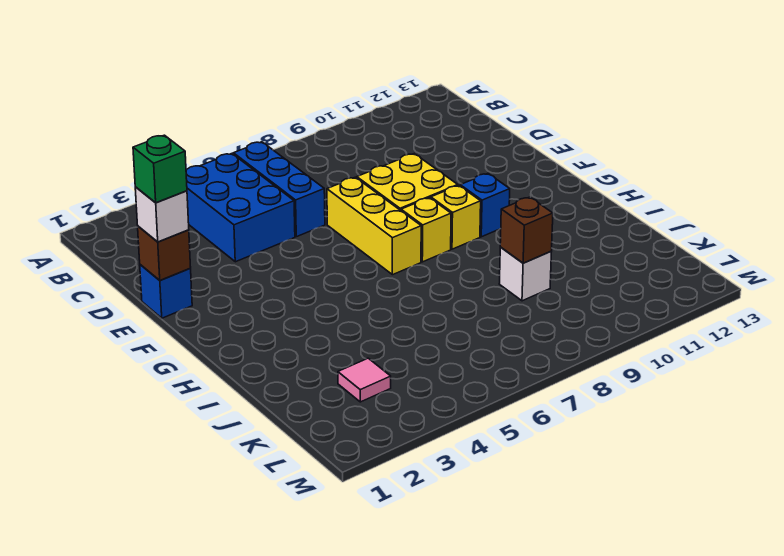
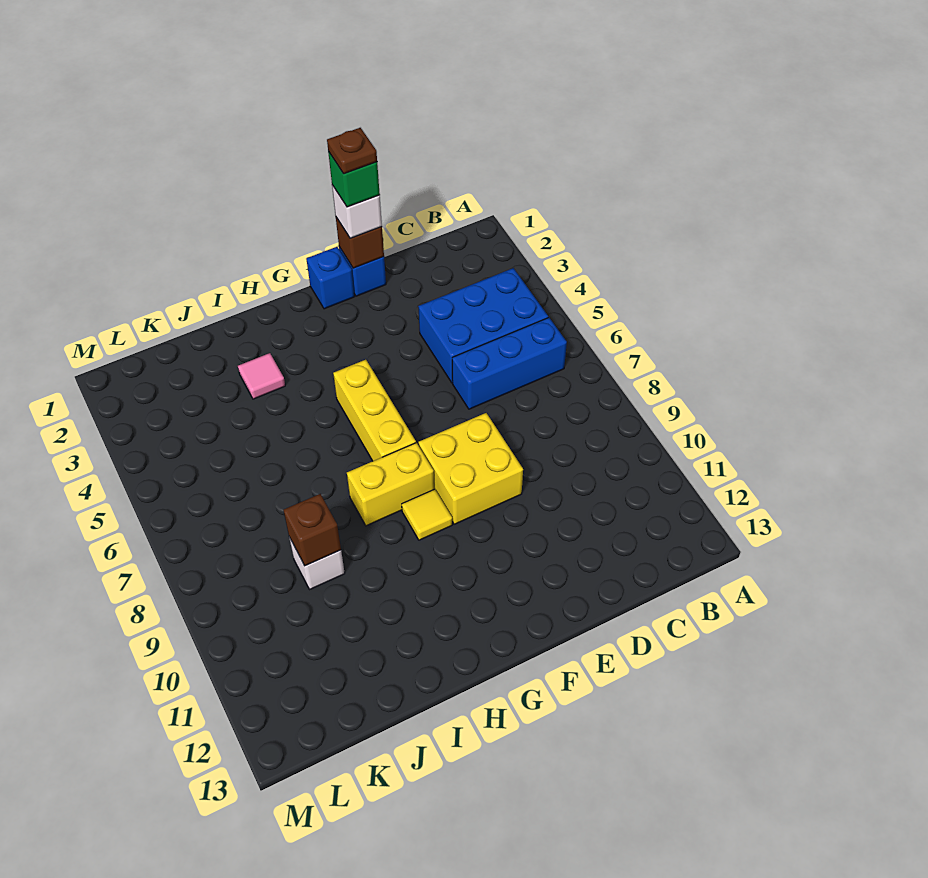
none -> brown 1x1 plate [327,128,377,174]
yellow 1x3 brick [327,177,421,275] -> yellow 1x3 brick turned to [333,360,416,461]
yellow 1x1 brick [401,198,451,262] -> yellow 1x2 brick [347,443,434,526]
yellow 1x1 brick [431,185,481,249] -> yellow 1x1 tile [402,489,452,540]
blue 1x1 brick [460,173,510,237] -> blue 1x1 brick moved to [306,247,354,309]
pink 1x1 tile [338,358,391,402] -> pink 1x1 tile moved to [238,353,285,399]

